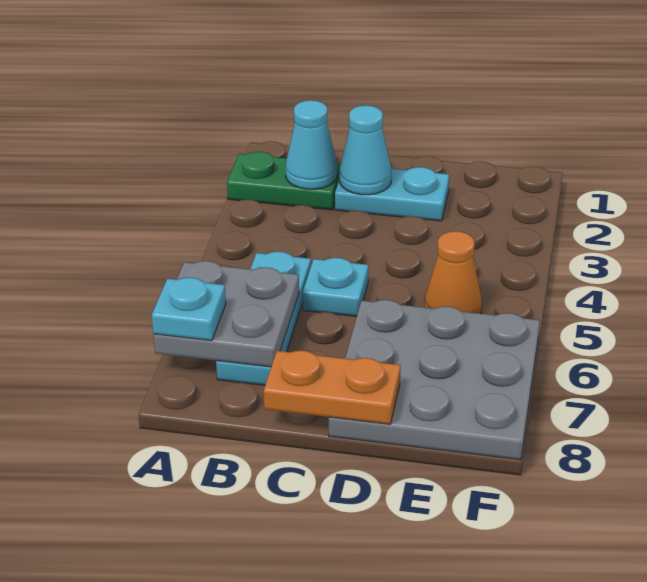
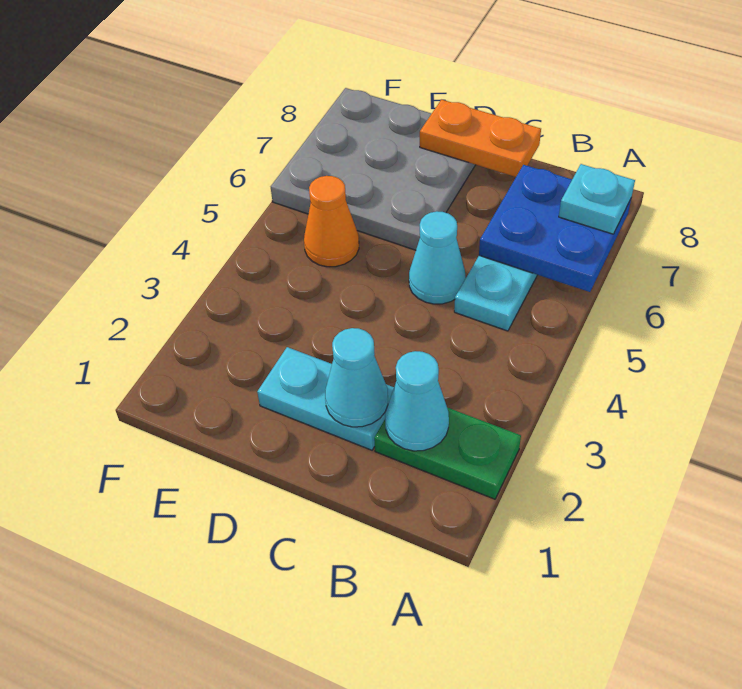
grey 2x2 plate [153,261,299,367] -> blue 2x2 plate [479,165,631,292]
cyan 1x1 plate [303,258,368,317] -> cyan 1x1 cone [409,211,466,304]

